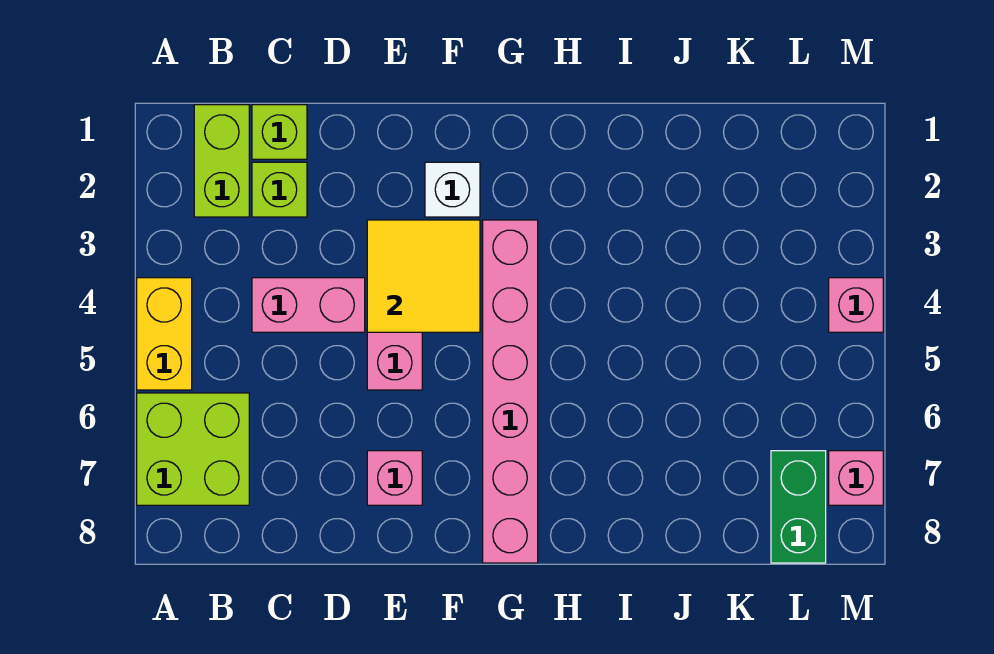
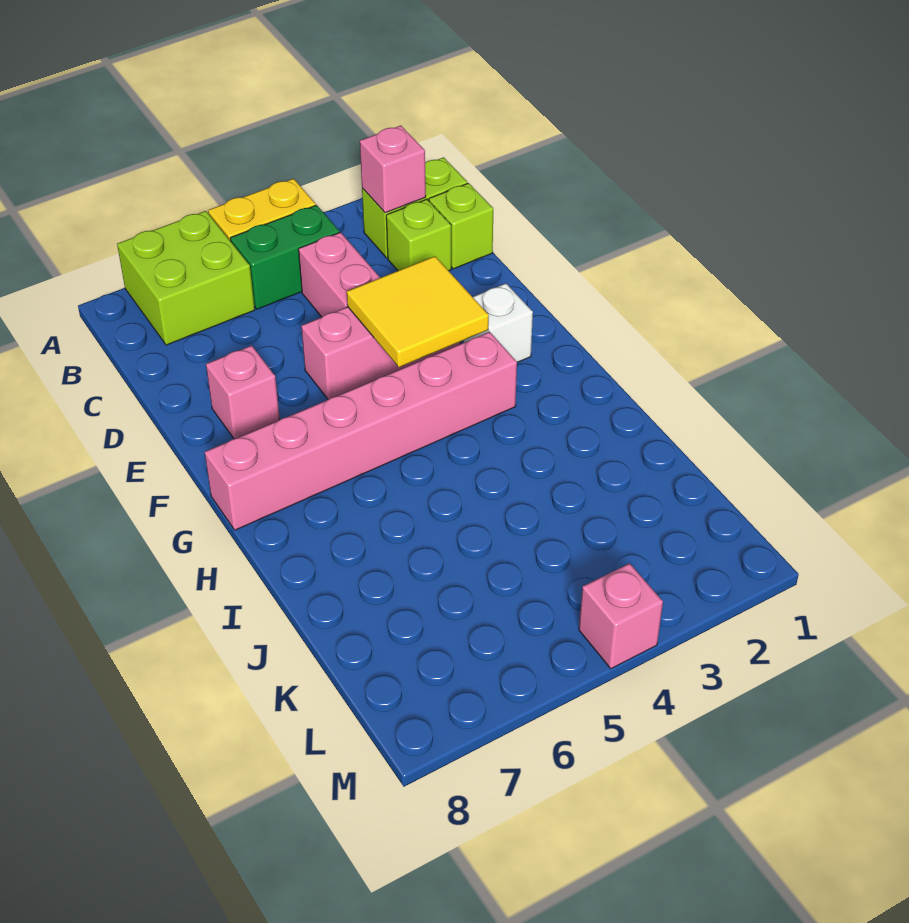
green 1x2 brick [771,451,826,563] -> green 1x2 brick moved to [230,205,340,309]
pink 1x1 brick [829,451,883,505] -> pink 1x1 brick moved to [360,126,426,213]

